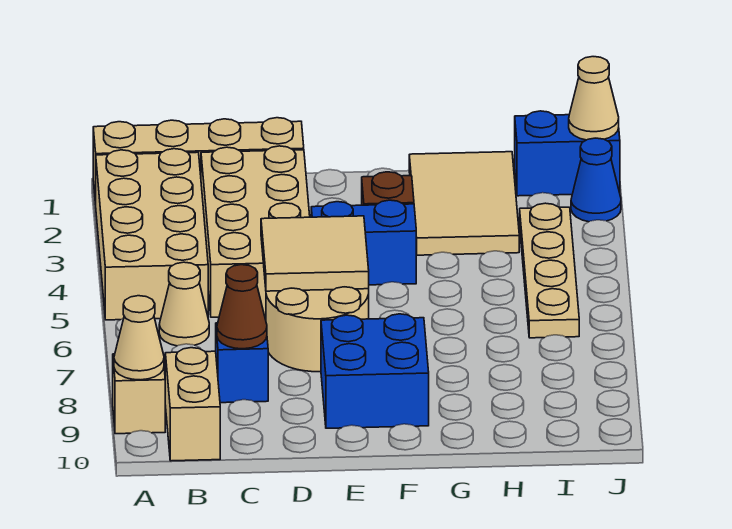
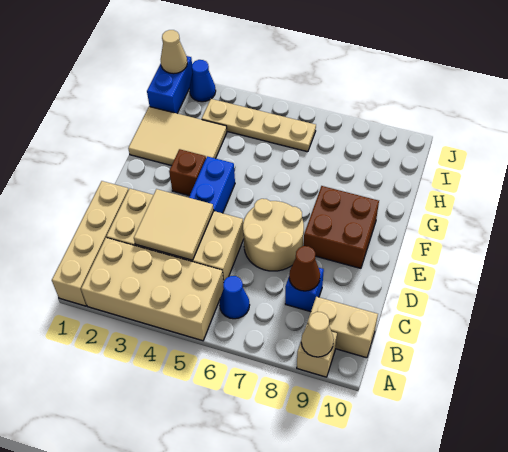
tan 1x1 cone [159,262,209,346] -> blue 1x1 cone [219,276,250,319]
tan 2x2 tile [261,216,369,291] -> tan 2x2 tile moved to [134,189,214,260]
blue 2x2 brick [321,314,429,428] -> brown 2x2 brick [304,186,379,268]

